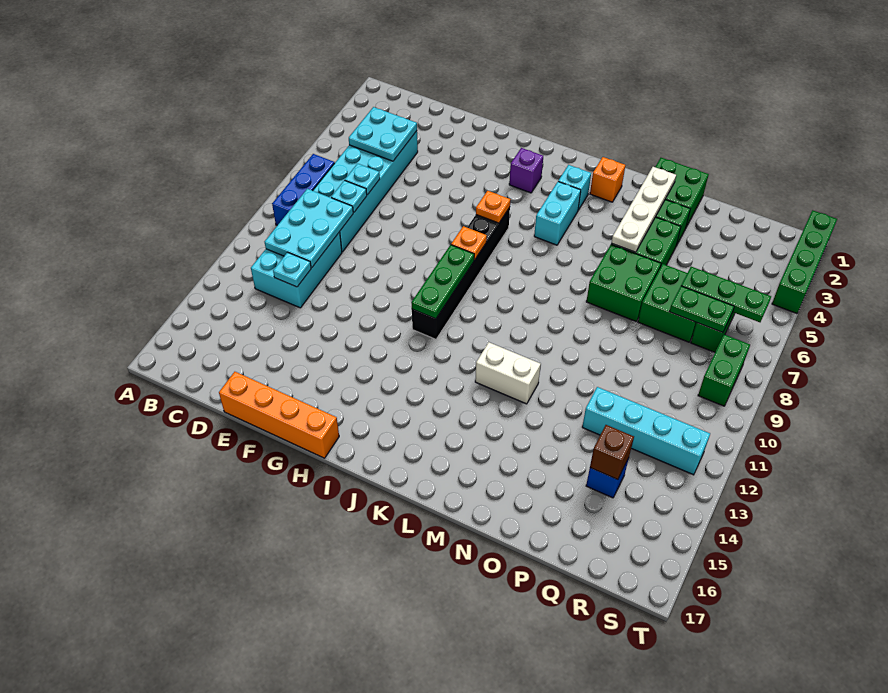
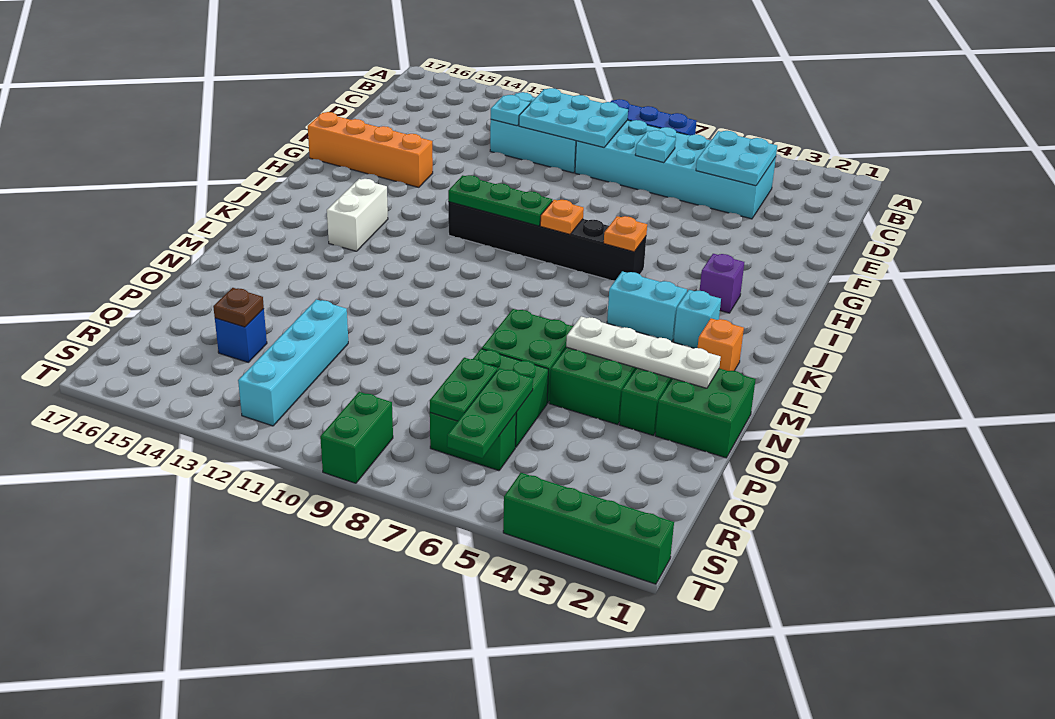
cyan 1x1 plate [331,180,367,212] -> none
orange 1x4 brick [219,372,339,458] -> orange 1x4 brick turned to [308,112,433,187]
white 1x2 brick [475,342,541,404] -> white 1x2 brick moved to [327,179,388,251]
brown 1x1 brick [590,425,634,480] -> brown 1x1 plate [213,288,264,327]
green 1x2 brick [698,335,750,406] -> green 1x2 brick turned to [320,392,393,483]

